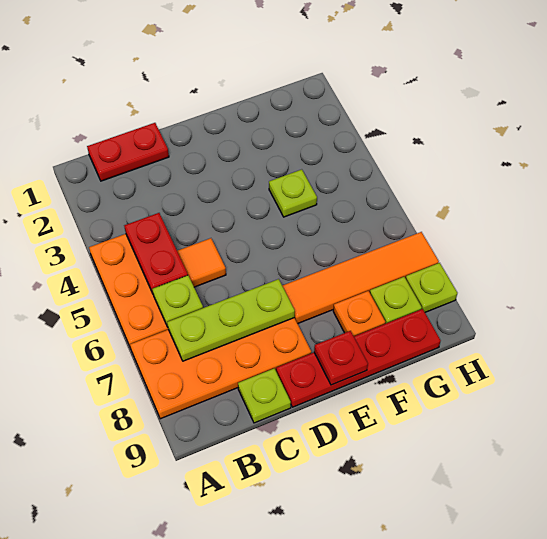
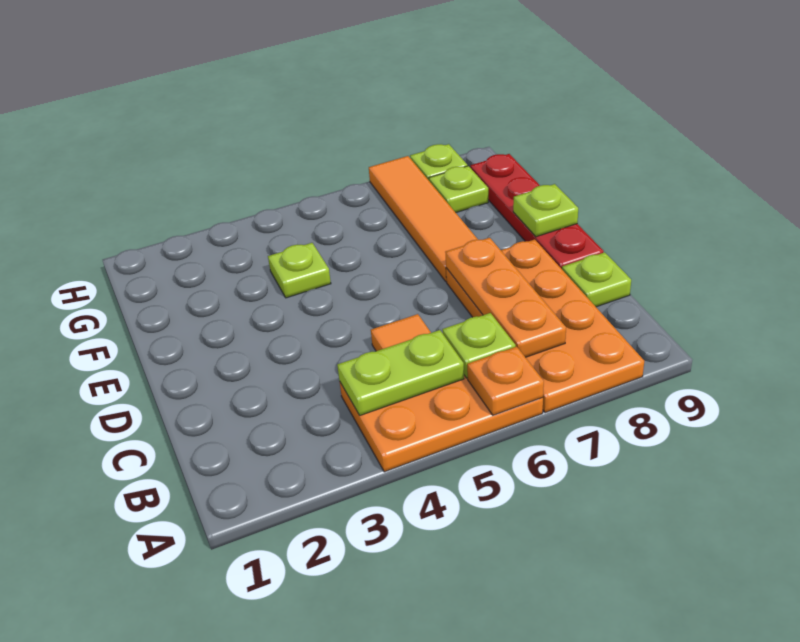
red 1x2 plate [87,123,169,181] -> none
red 1x2 plate [124,213,188,293] -> lime 1x2 plate [337,330,464,415]
lime 1x3 plate [167,279,295,361] -> orange 1x3 plate [445,238,566,357]
red 1x1 plate [314,331,368,385] -> lime 1x1 plate [513,184,578,237]
orange 1x1 plate [333,291,385,336] -> orange 1x1 plate moved to [467,347,544,415]

